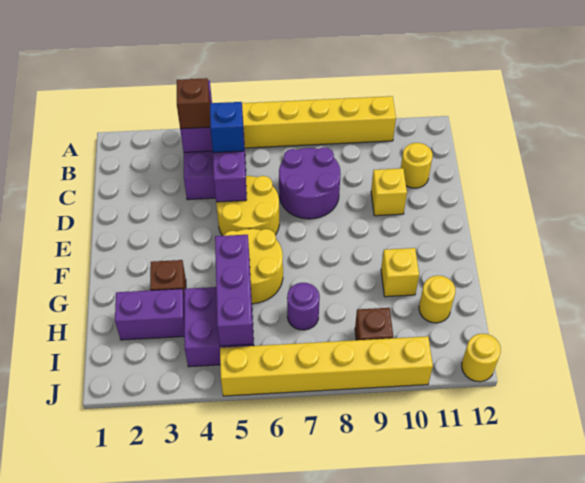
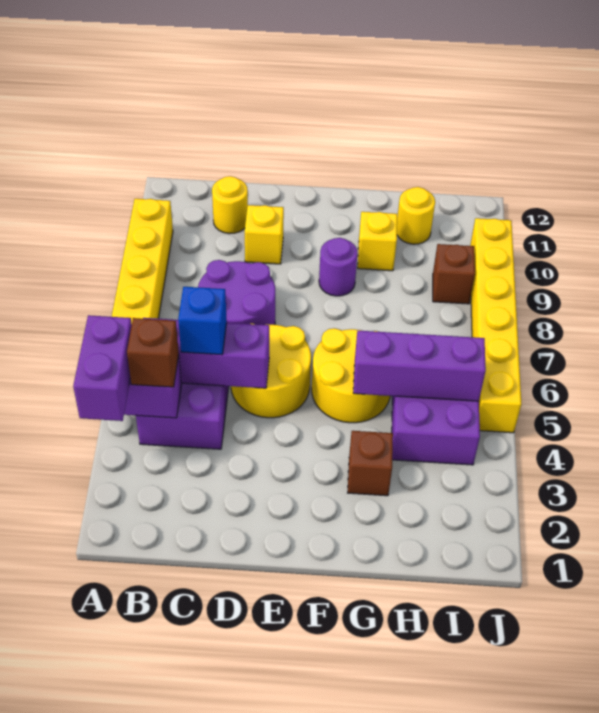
purple 1x2 brick [115,289,184,340] -> purple 1x2 brick moved to [73,315,132,421]
purple 1x1 round brick [287,283,320,330] -> purple 1x1 round brick moved to [319,238,357,296]
yellow 1x1 round brick [462,334,501,382] -> none

